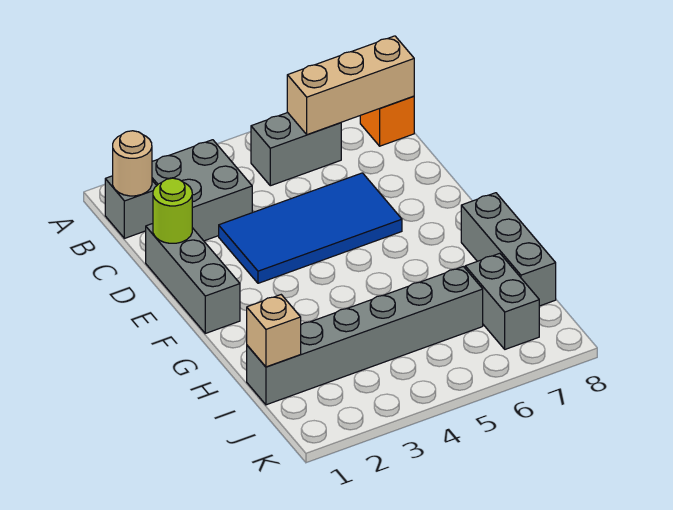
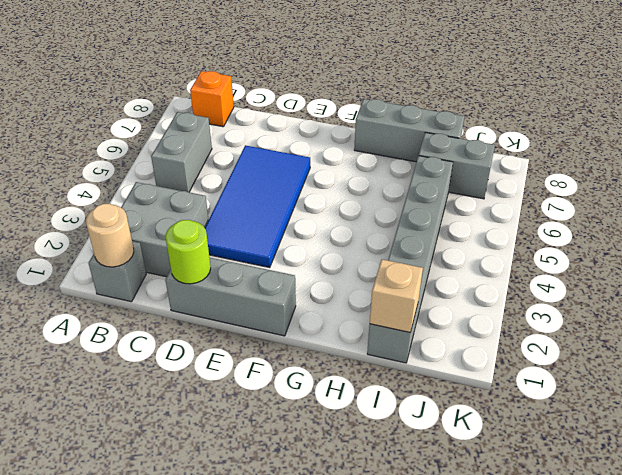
tan 1x3 brick [287,36,414,135] -> none

